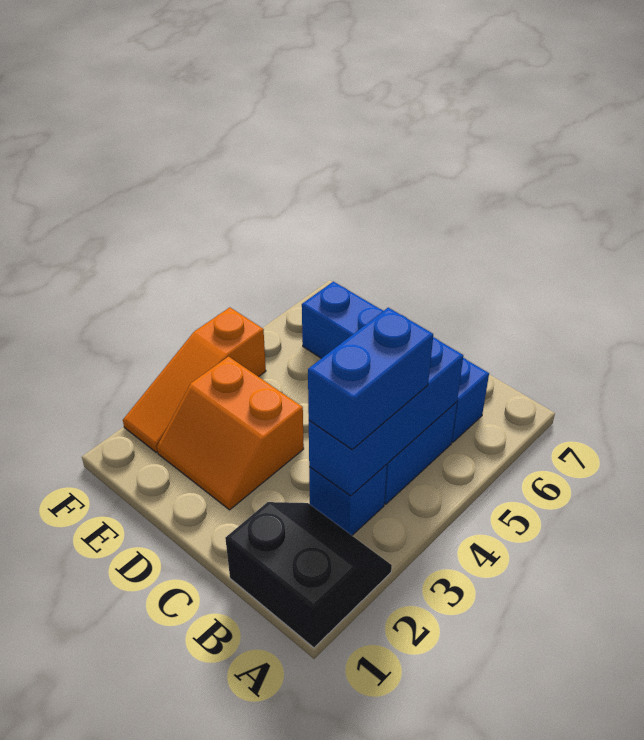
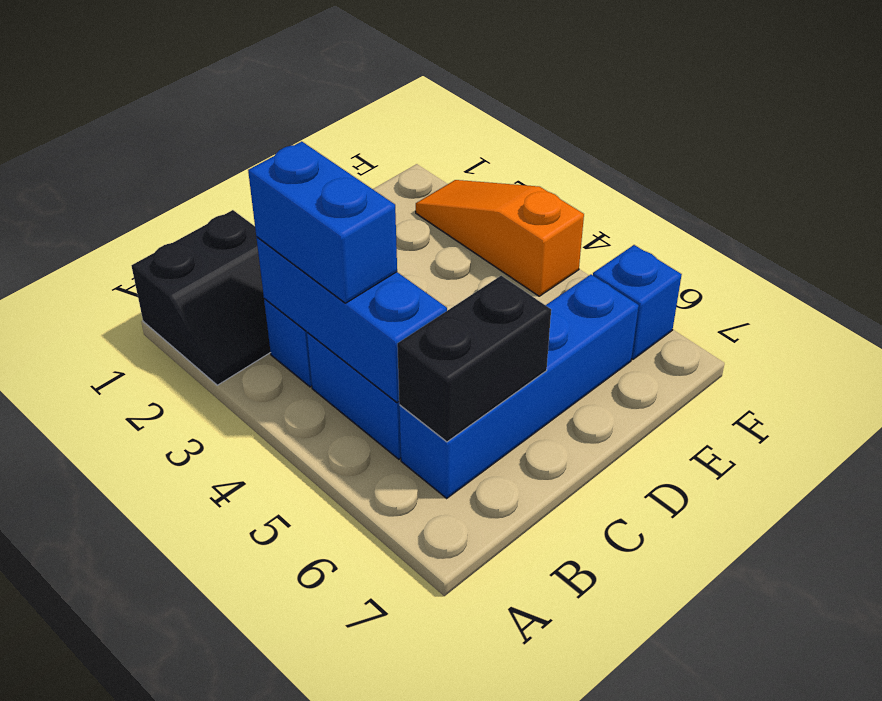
none -> black 1x2 brick [397,276,551,442]
orange 2x2 slope [157,357,304,510] -> none
none -> blue 1x1 brick [593,245,682,359]

